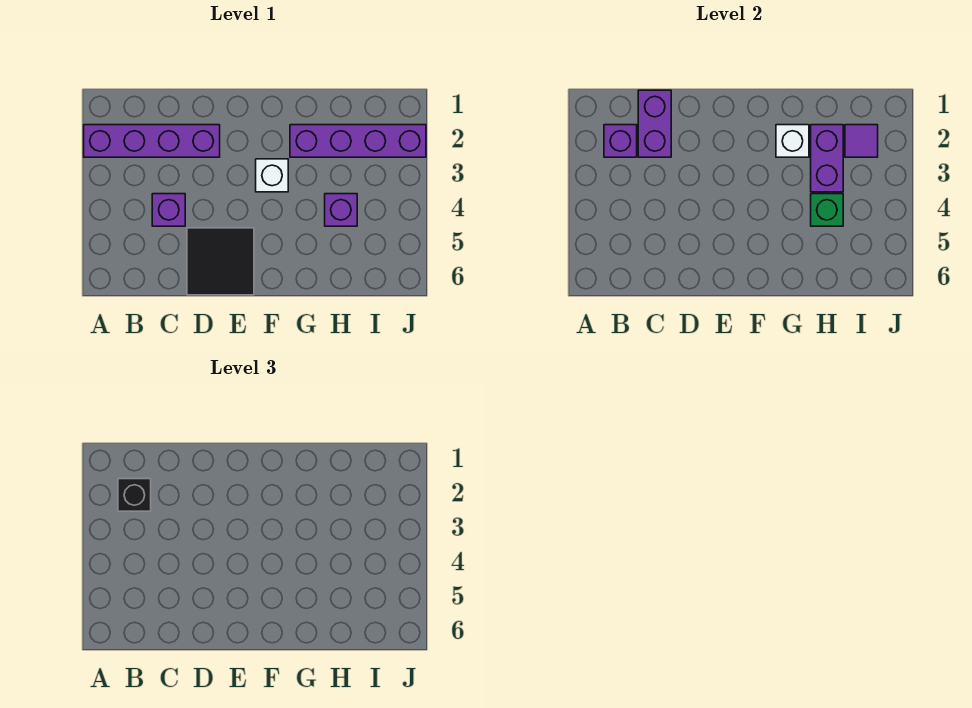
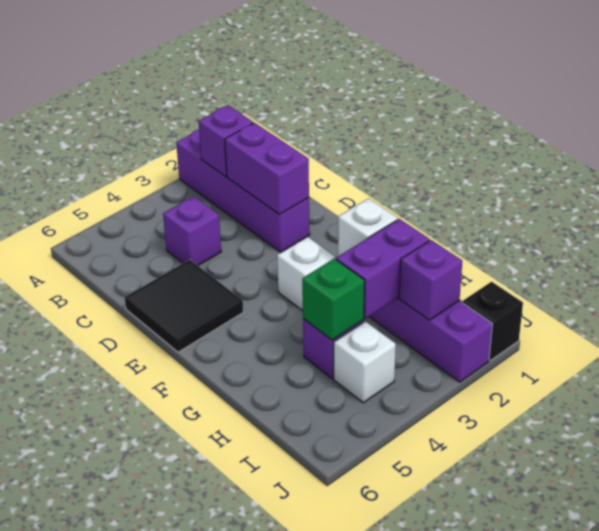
black 1x1 brick [118,479,151,511] -> black 1x1 brick moved to [462,282,523,360]
purple 1x2 brick [638,90,671,157] -> purple 1x2 brick turned to [225,123,309,215]
purple 1x1 tile [845,125,878,157] -> purple 1x1 brick [399,240,462,320]
none -> white 1x1 brick [334,321,396,403]

